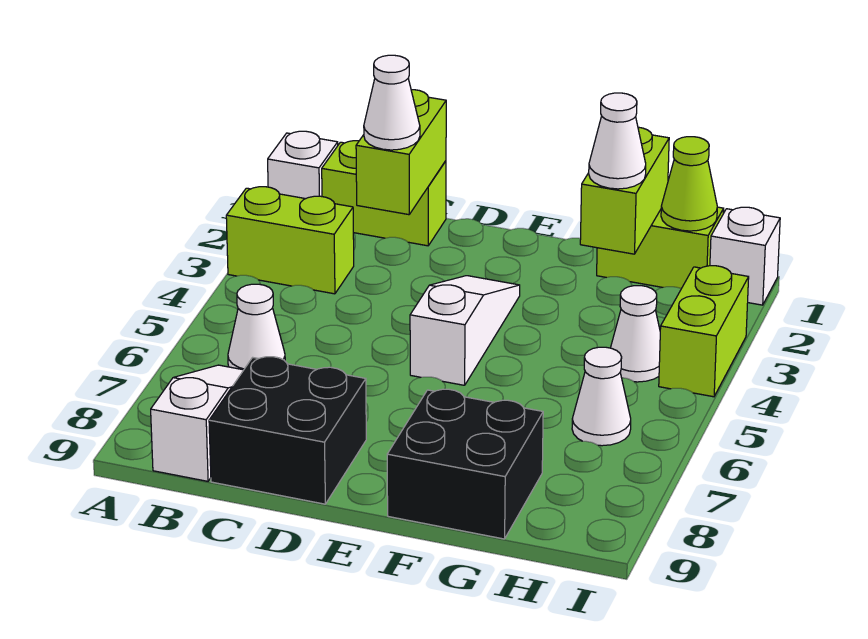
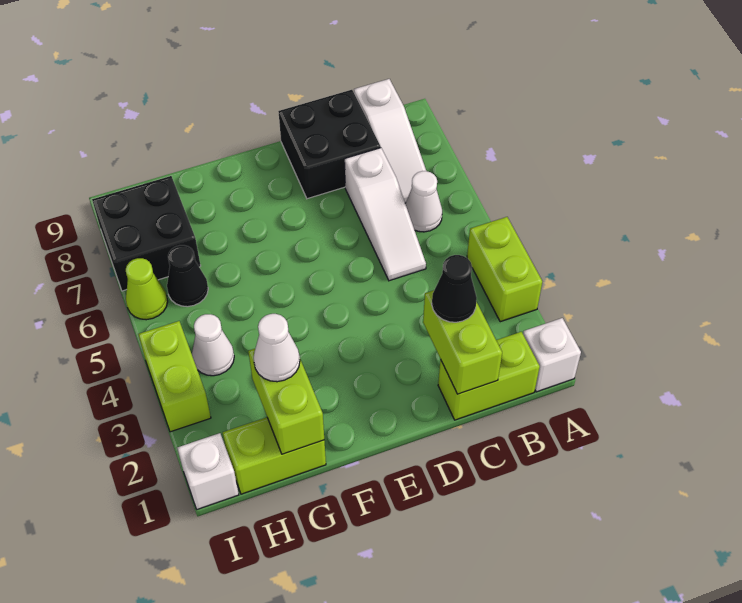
lime 1x2 brick [226,187,354,294] -> lime 1x2 brick turned to [467,217,542,322]
white 1x1 cone [364,55,420,150] -> black 1x1 cone [432,255,477,322]
white 1x3 slope [410,276,520,385] -> white 1x3 slope moved to [345,148,426,281]
black 2x2 brick [387,389,543,539] -> black 2x2 brick moved to [92,176,201,291]
lime 1x1 cone [661,137,717,231] -> lime 1x1 cone moved to [126,258,168,320]
white 1x1 cone [572,347,631,446] -> black 1x1 cone [167,245,208,307]

